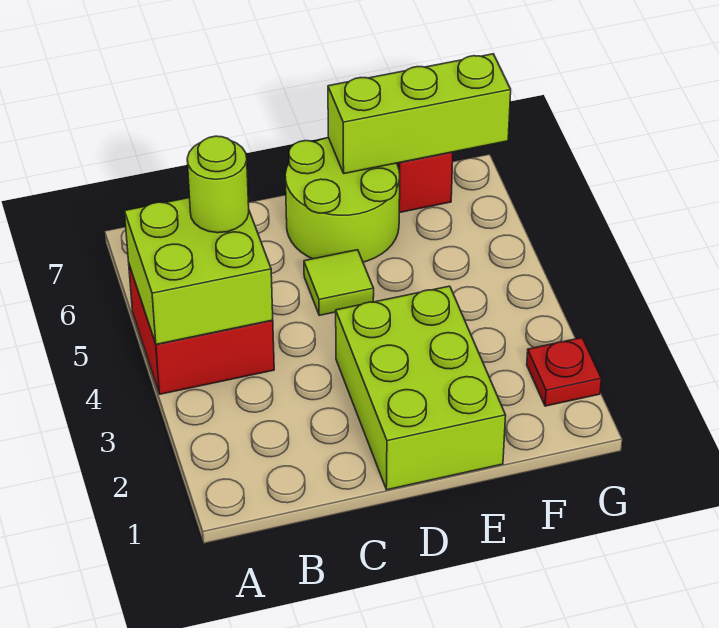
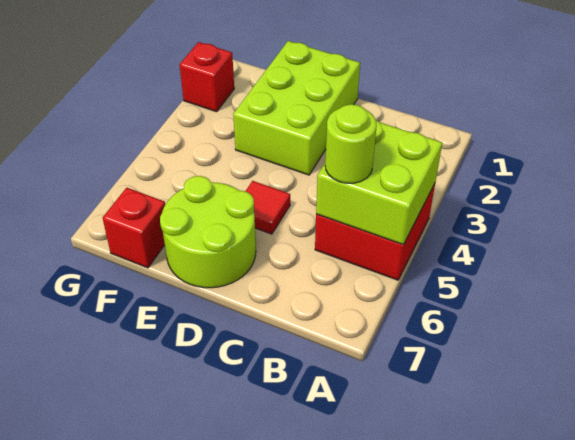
lime 1x1 tile [304,250,374,315] -> red 1x1 tile [245,181,290,234]
lime 1x3 brick [328,54,511,173] -> none
red 1x1 plate [527,338,601,406] -> red 1x1 brick [180,42,234,112]

